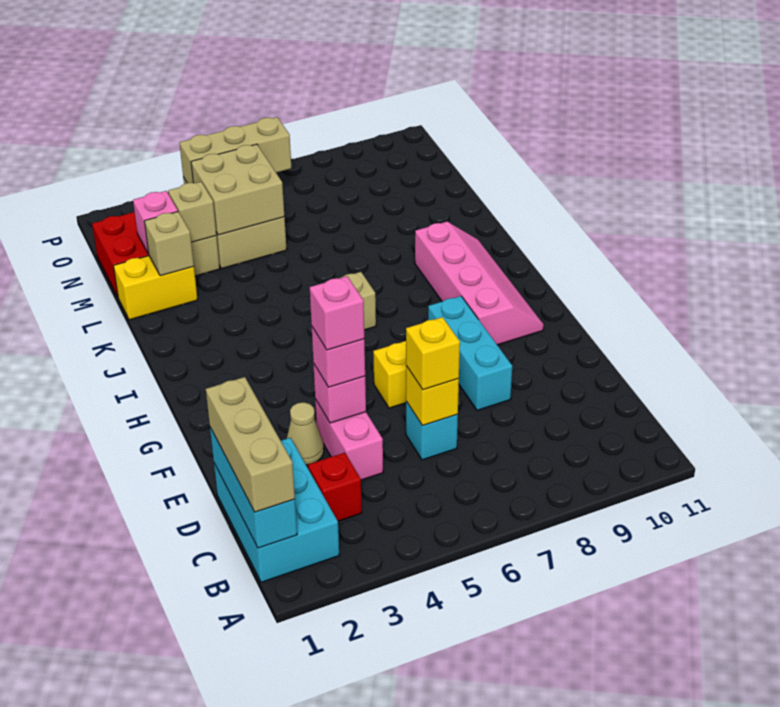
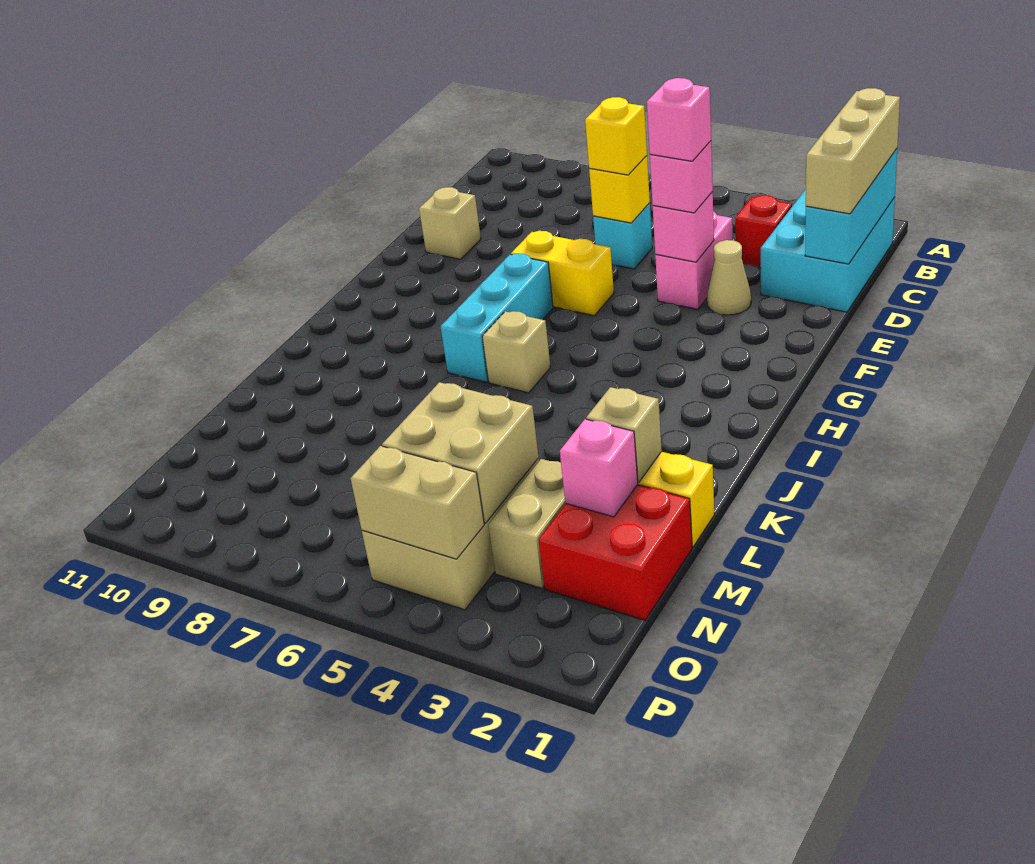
cyan 1x3 brick [428,296,512,410] -> cyan 1x3 brick moved to [441,254,553,382]
pink 2x4 slope [415,222,544,345] -> none
tan 1x1 brick [168,182,216,242] -> tan 1x1 brick moved to [419,187,481,259]
tan 1x3 brick [179,117,291,183] -> tan 1x2 brick [350,446,484,559]

